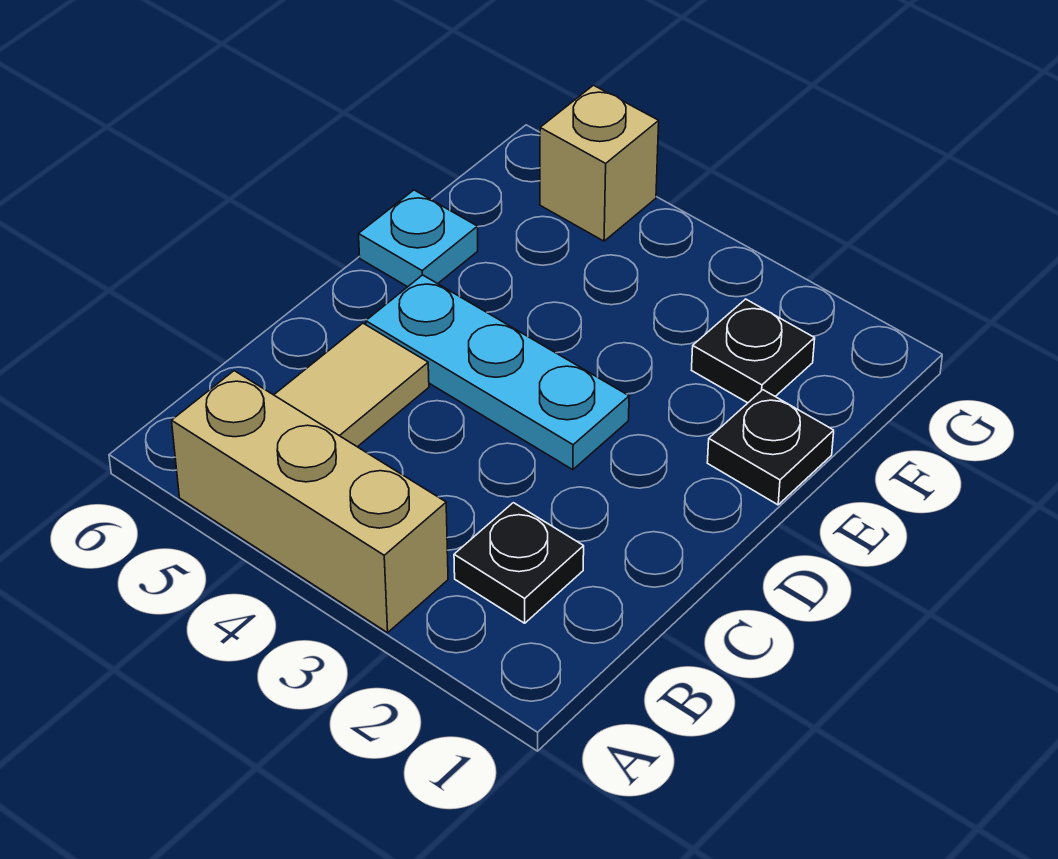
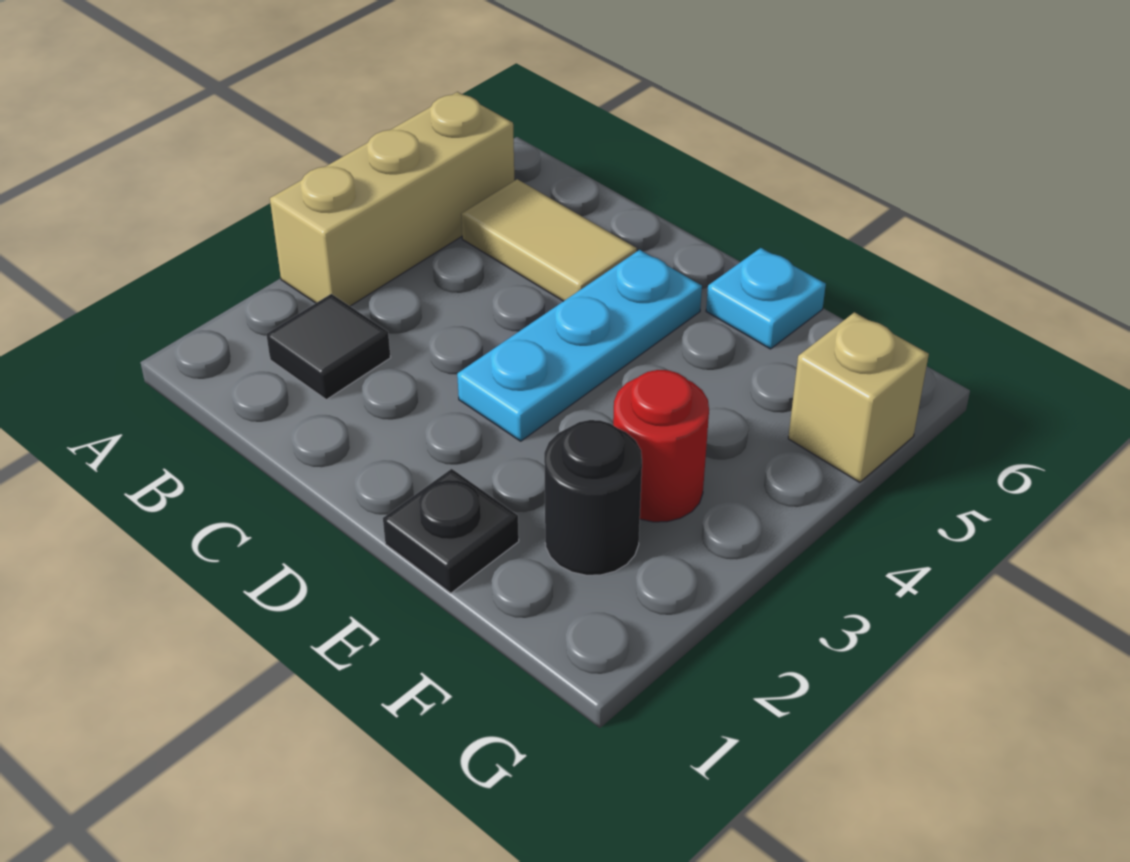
black 1x1 plate [454,503,584,623] -> black 1x1 tile [266,294,391,400]
black 1x1 plate [692,299,815,403] -> black 1x1 round brick [544,420,642,575]
none -> red 1x1 round brick [613,370,709,522]

